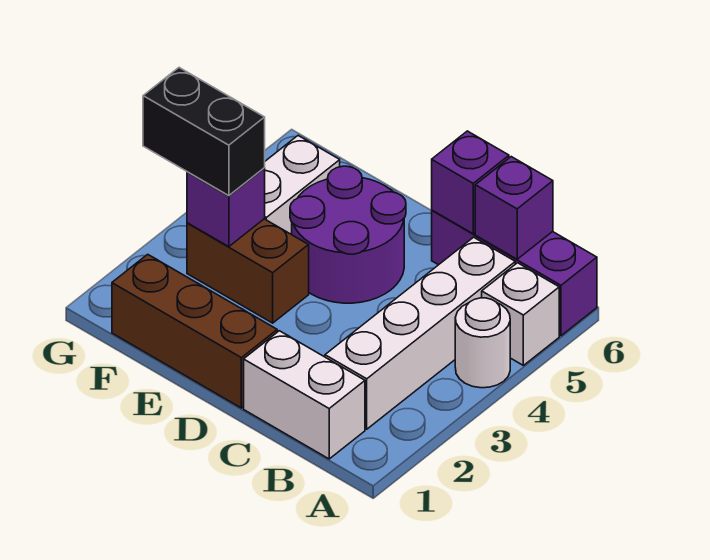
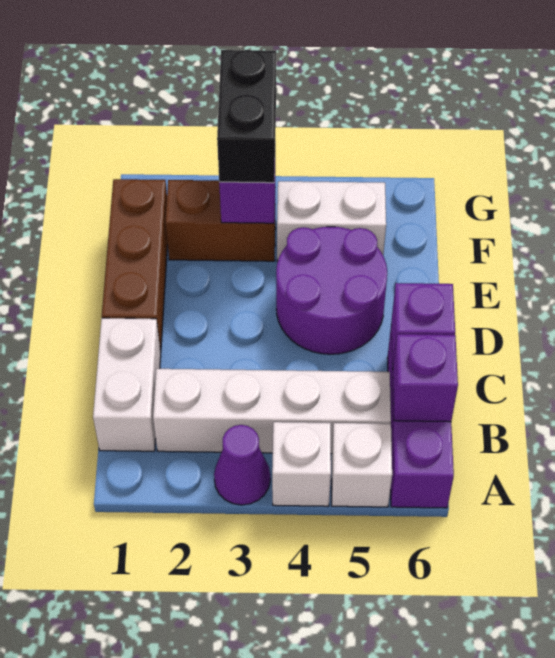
none -> purple 1x1 cone [214,425,270,505]
white 1x1 round brick [455,298,510,388] -> white 1x1 brick [272,422,331,506]
brown 1x2 brick [187,219,309,323] -> brown 1x2 brick turned to [166,180,275,261]

